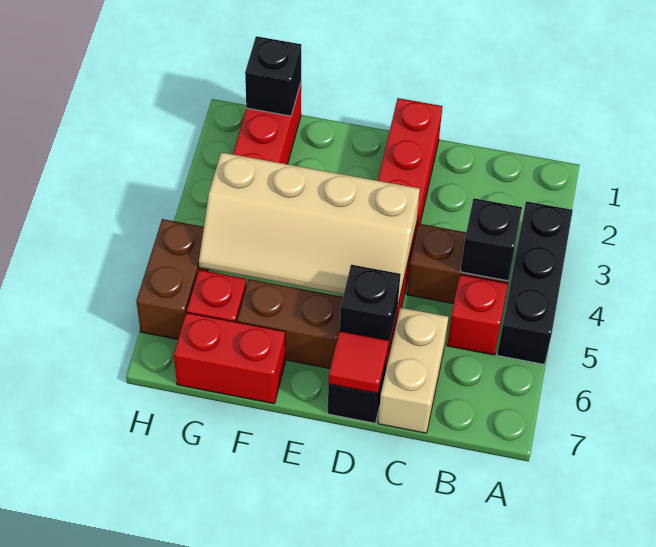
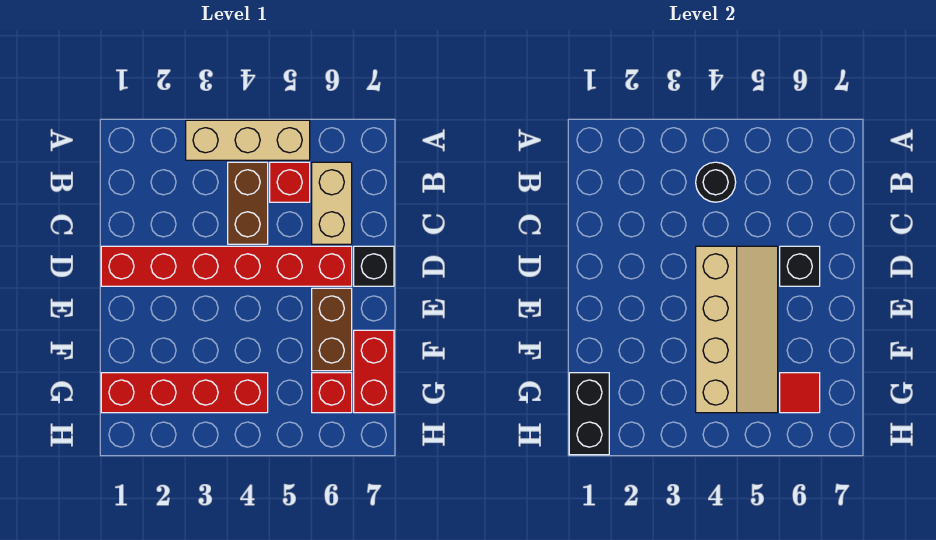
black 1x3 brick [497,201,573,364] -> tan 1x3 brick [186,120,310,160]
black 1x1 brick [460,198,522,281] -> black 1x1 round brick [696,162,736,202]
tan 1x2 brick [378,308,448,433] -> tan 1x2 brick turned to [312,162,352,244]
red 1x1 tile [329,331,389,393] -> red 1x1 tile moved to [780,373,820,413]
black 1x1 brick [245,36,301,116] -> black 1x2 brick [569,373,609,455]
brown 1x2 brick [136,219,208,339] -> none

